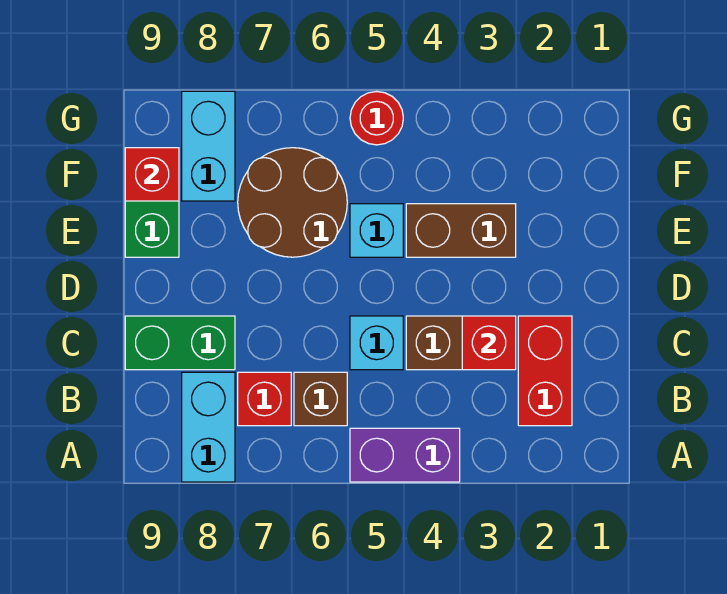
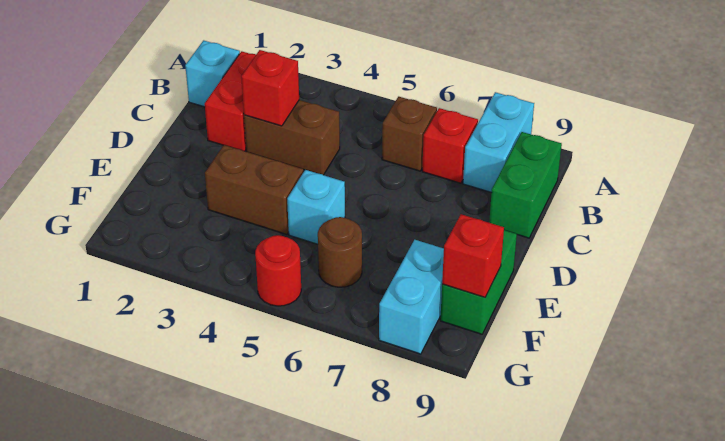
purple 1x2 brick [350,428,460,482] -> none
cyan 1x1 brick [350,316,403,370] -> cyan 1x1 brick moved to [185,40,240,107]
green 1x2 brick [125,316,235,370] -> green 1x2 brick turned to [489,132,562,238]
brown 2x2 round brick [238,148,347,257] -> brown 1x1 round brick [318,217,362,287]

